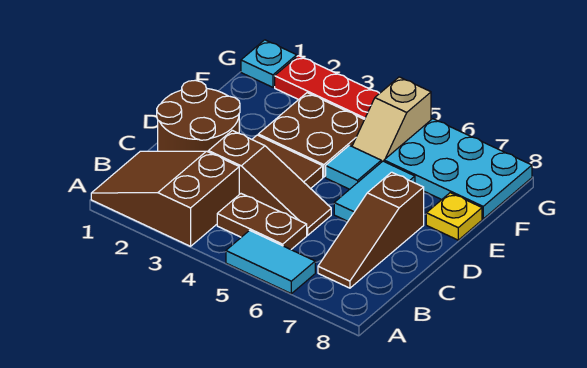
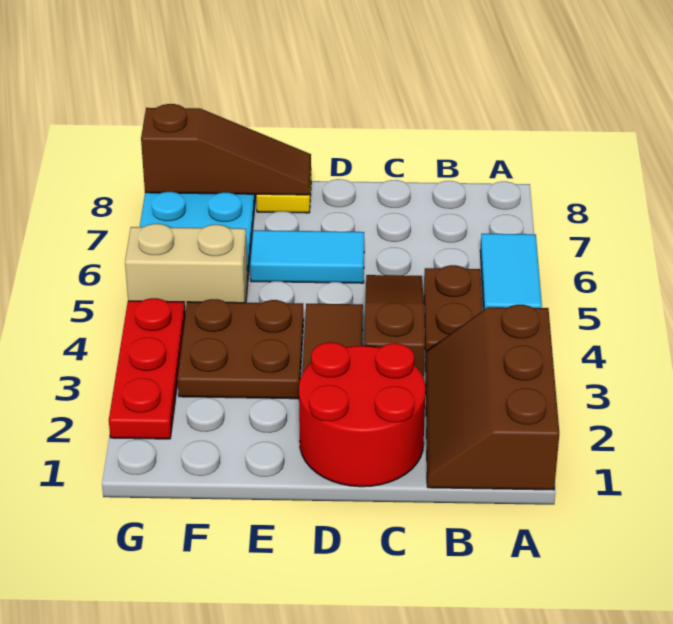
brown 2x3 slope [91,151,239,246] -> brown 2x3 slope turned to [425,305,559,490]
brown 1x3 slope [318,172,424,288] -> brown 1x3 slope moved to [141,104,311,195]
brown 2x2 round brick [157,80,240,152] -> red 2x2 round brick [299,342,426,487]
cyan 1x1 tile [326,145,381,189] -> none
tan 1x2 slope [352,77,431,162] -> tan 1x2 brick [125,224,248,315]
cyan 1x1 plate [241,40,297,87] -> none

